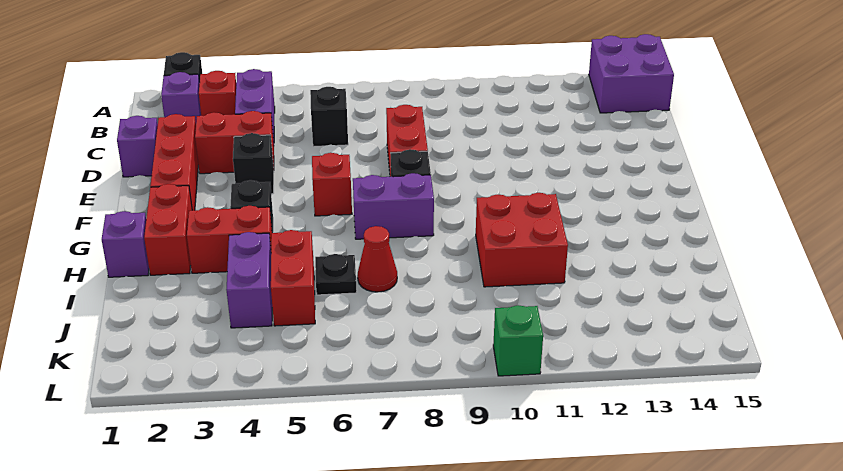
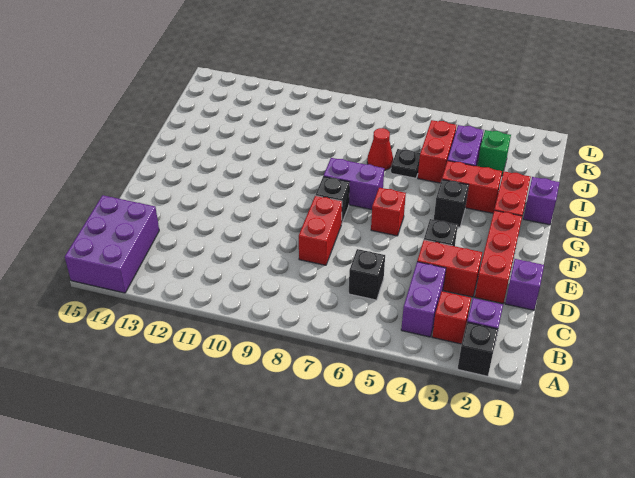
purple 2x2 brick [589,34,674,113] -> purple 2x3 brick [65,195,159,293]
red 2x2 brick [476,193,568,287] -> none
green 1x1 brick [493,305,543,376] -> green 1x1 brick moved to [478,130,511,176]

